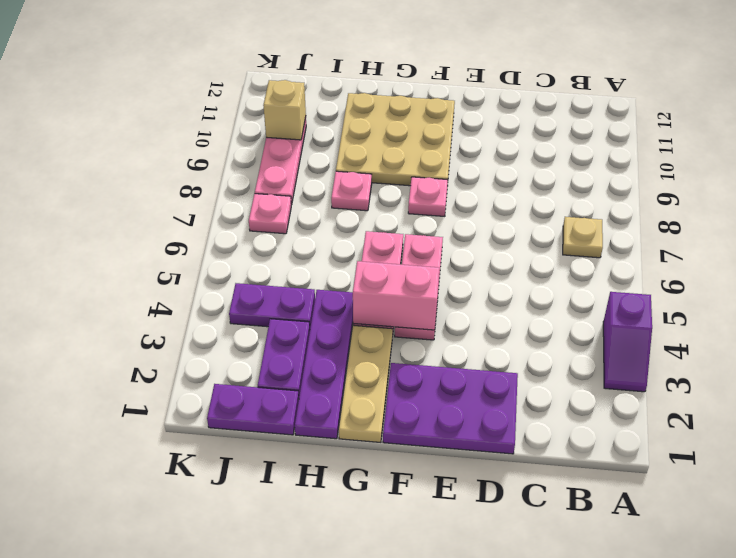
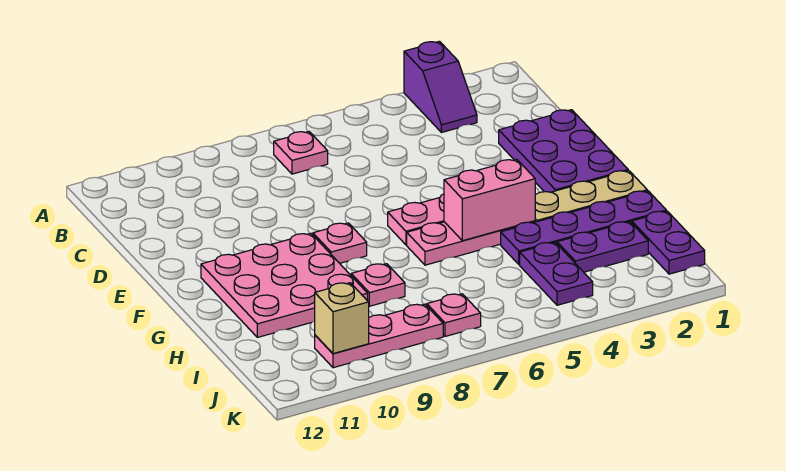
purple 1x2 slope [603,292,652,392] -> purple 1x2 slope turned to [404,41,477,133]
tan 1x1 plate [563,217,603,258] -> pink 1x1 plate [274,132,328,174]
pink 1x2 brick [353,261,439,330] -> pink 1x2 brick turned to [444,160,535,241]
tan 3x3 plate [336,93,455,186] -> pink 3x3 plate [201,233,368,337]

